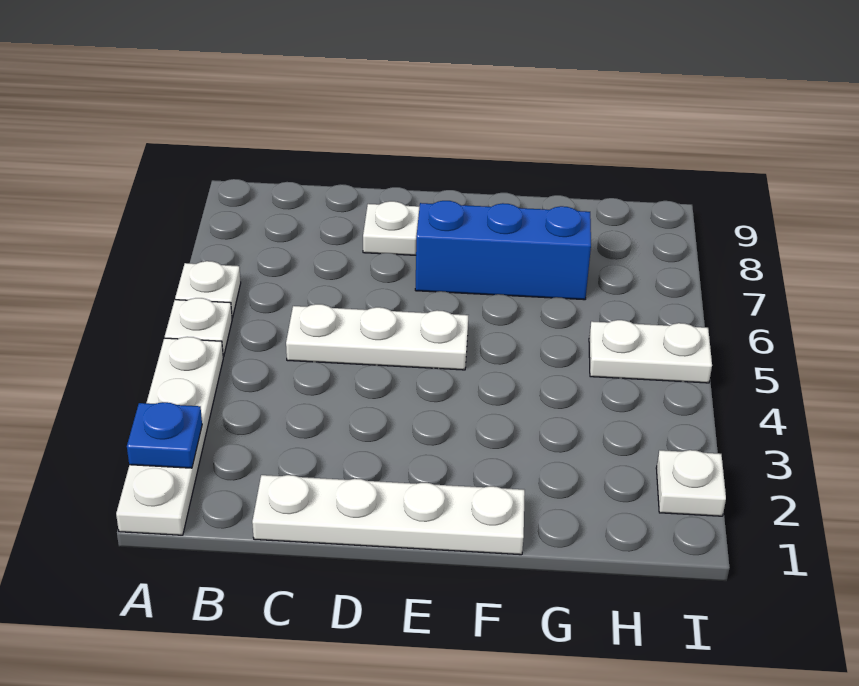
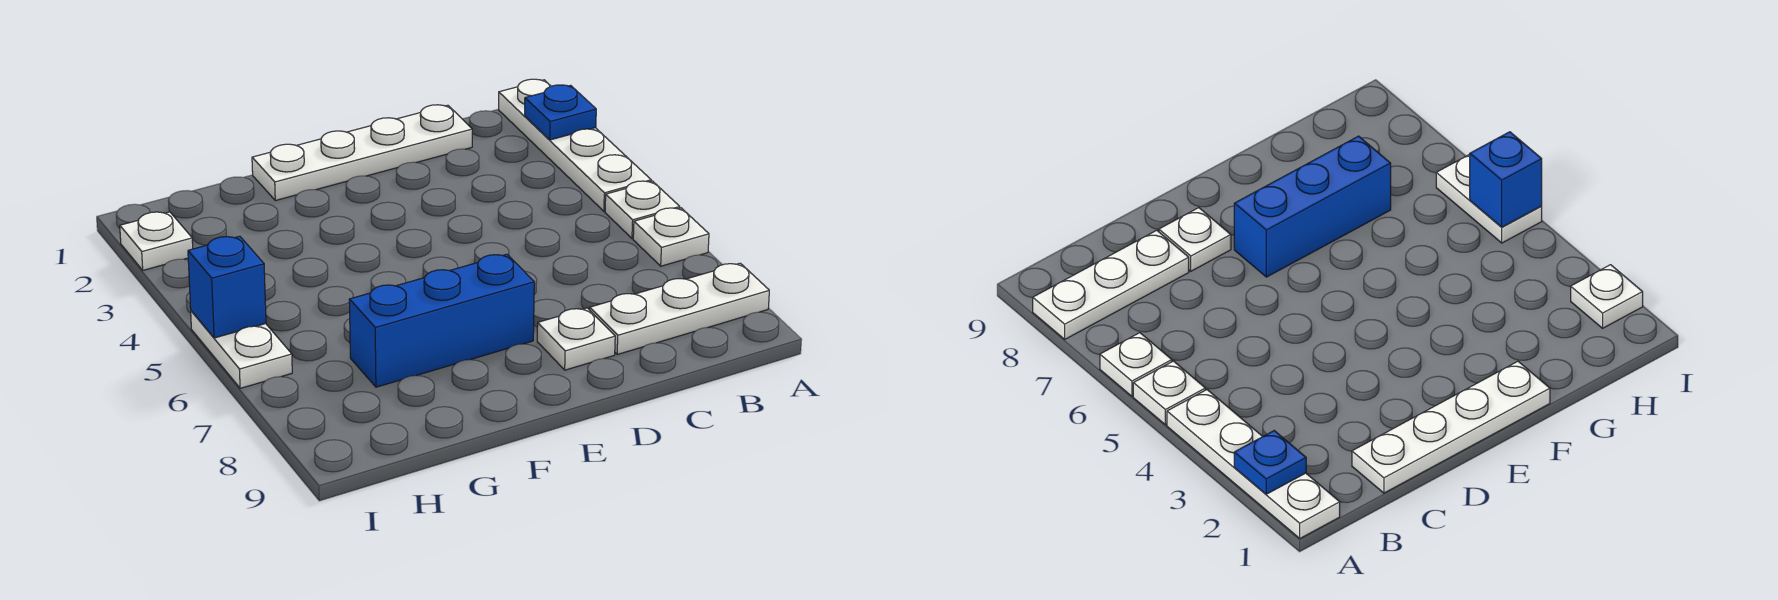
white 1x3 plate [286,304,468,370] -> white 1x3 plate moved to [590,263,769,354]
white 1x2 plate [589,320,712,383] -> white 1x2 plate turned to [191,311,292,388]
none -> blue 1x1 brick [188,236,266,338]

